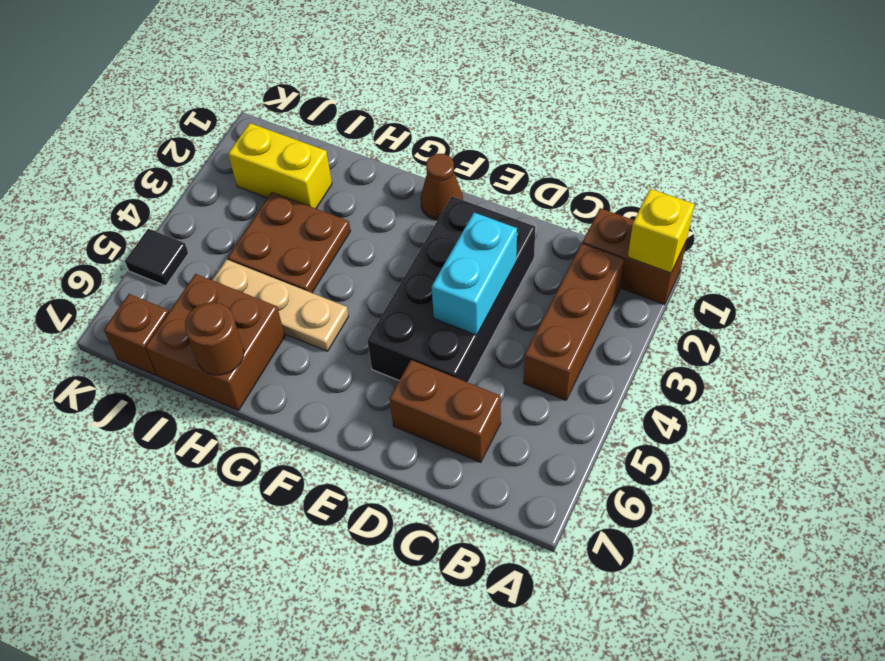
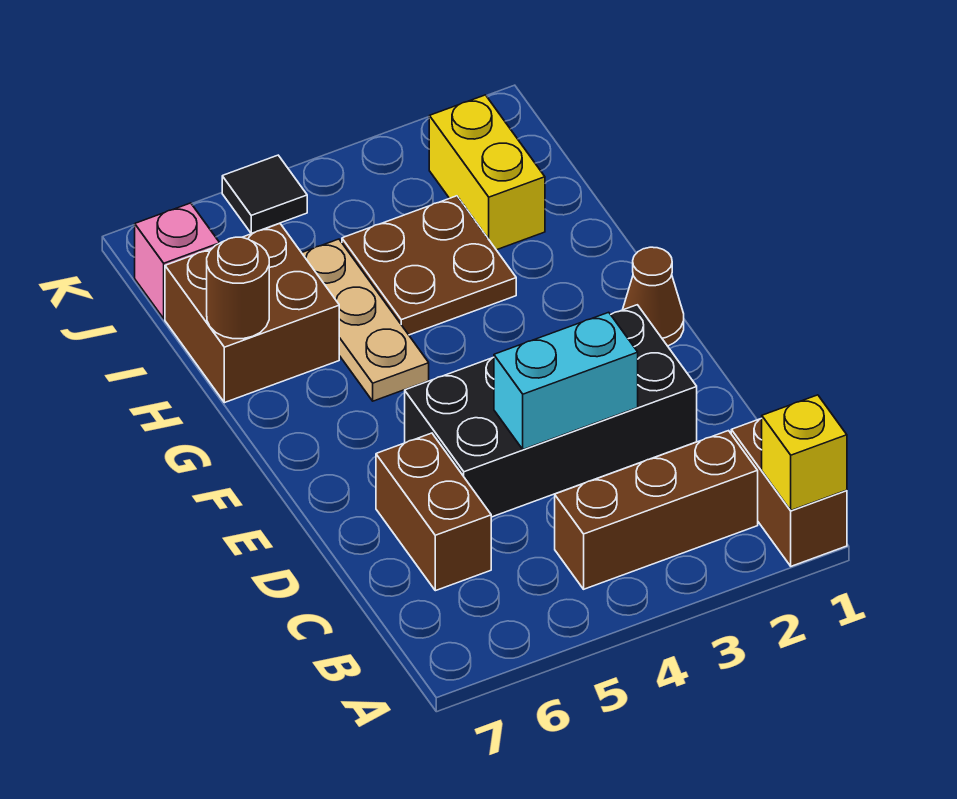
brown 1x1 brick [104,294,169,375] -> pink 1x1 brick [135,203,219,319]

